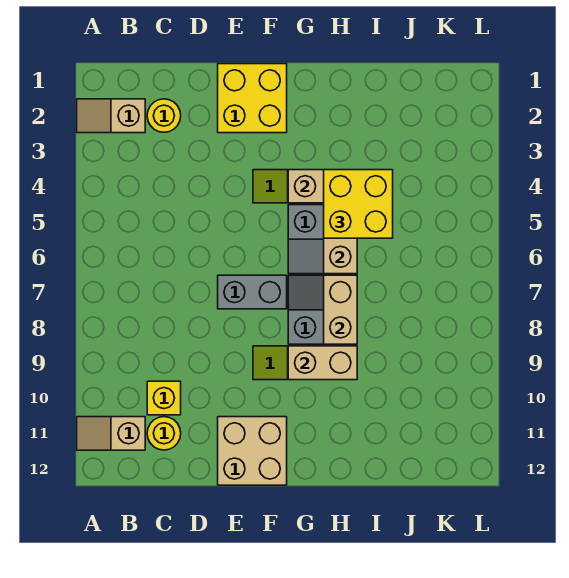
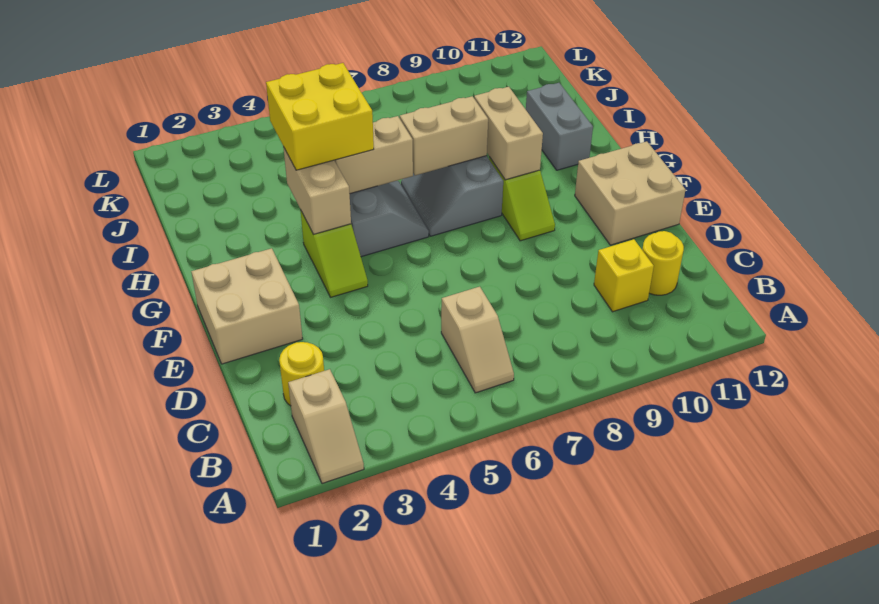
tan 1x2 slope [77,417,145,450] -> tan 1x2 slope moved to [441,287,514,393]
yellow 2x2 brick [218,64,287,133] -> tan 2x2 brick [191,248,303,364]
grey 1x2 brick [218,275,287,309] -> grey 1x2 brick moved to [526,83,593,170]

